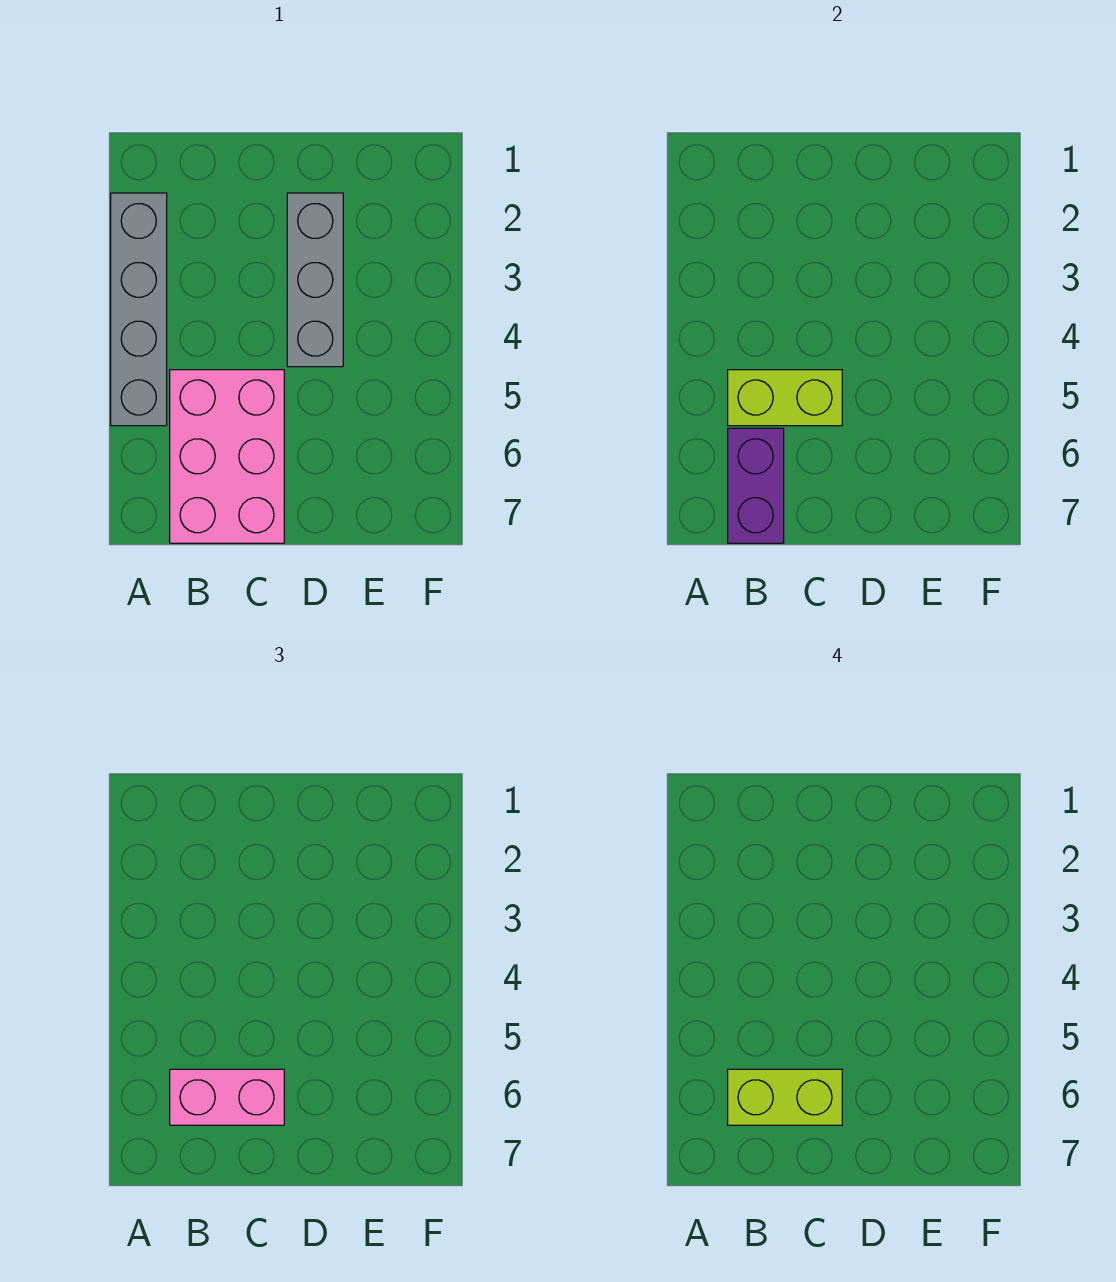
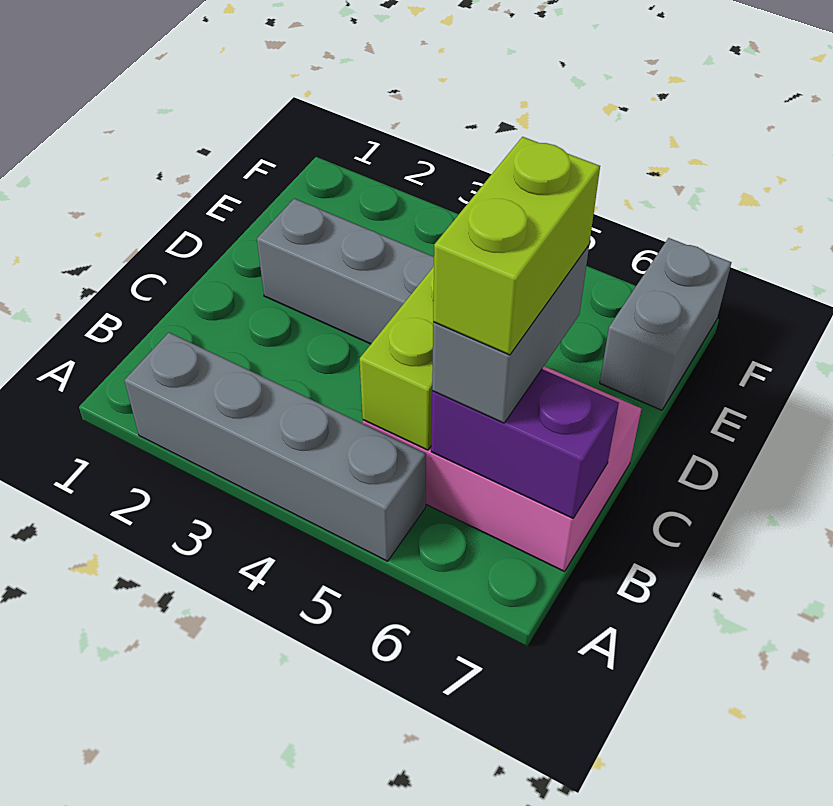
pink 1x2 brick [170,1069,284,1125] -> grey 1x2 brick [432,245,589,423]
none -> grey 1x2 brick [600,238,731,410]

